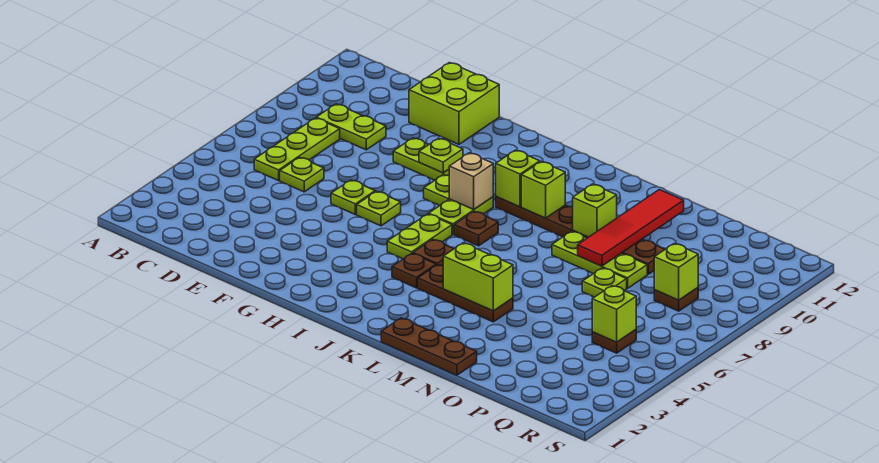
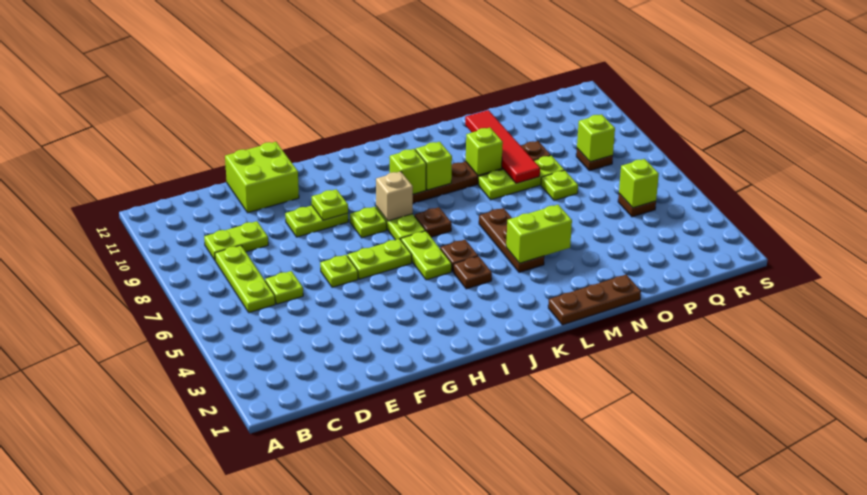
lime 1x1 plate [357,191,401,226] -> lime 1x2 plate [347,239,412,279]
brown 1x3 plate [418,265,513,322] -> brown 1x3 plate turned to [479,208,544,272]

